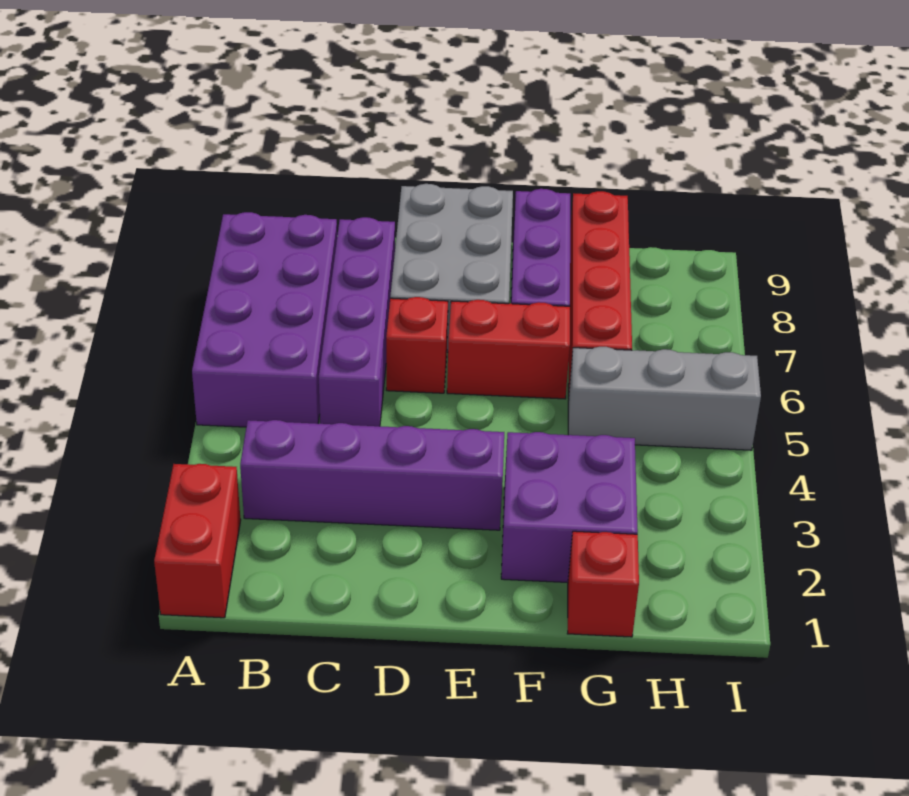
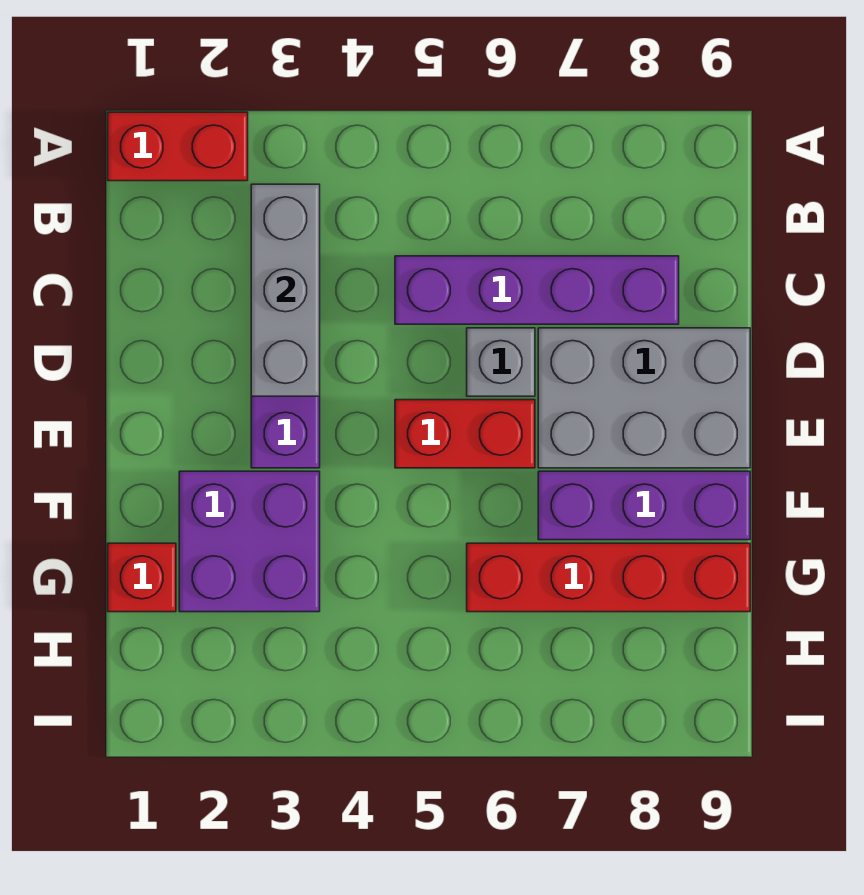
purple 2x4 brick [192,212,337,427] -> none
red 1x1 brick [386,297,448,393] -> grey 1x1 brick [467,328,535,396]
red 1x2 brick [447,300,570,399] -> red 1x2 brick turned to [395,400,535,468]
grey 1x3 brick [568,347,761,450] -> grey 1x3 brick moved to [251,184,320,396]

